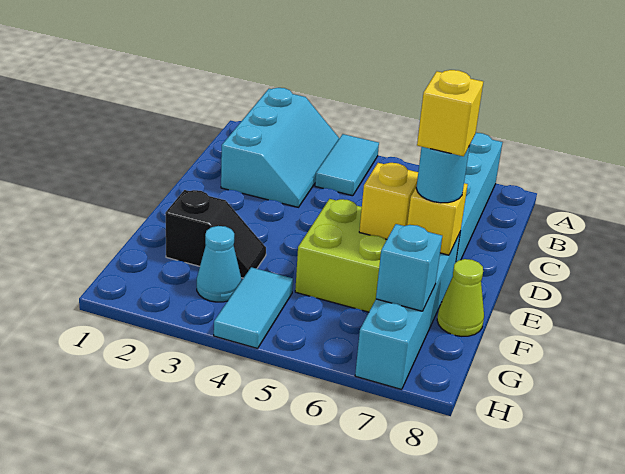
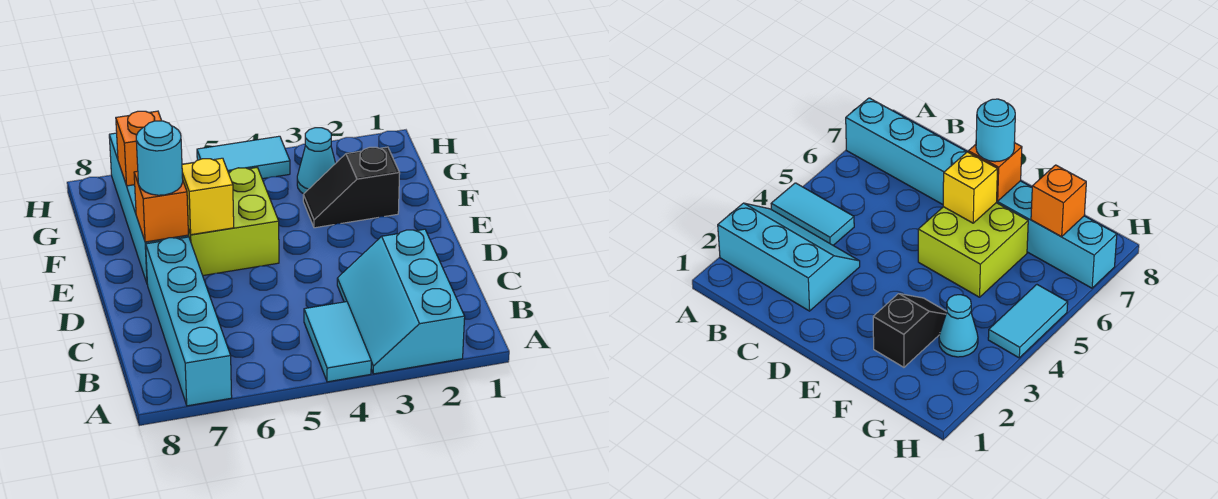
yellow 1x1 brick [407,183,468,255] -> orange 1x1 brick [134,171,188,242]
yellow 1x1 brick [417,70,483,156] -> none
lime 1x1 cone [437,259,484,336] -> none
cyan 1x2 tile [214,267,293,348] -> cyan 1x2 tile turned to [197,136,290,179]
cyan 1x1 brick [376,224,442,311] -> orange 1x1 brick [116,111,162,186]

